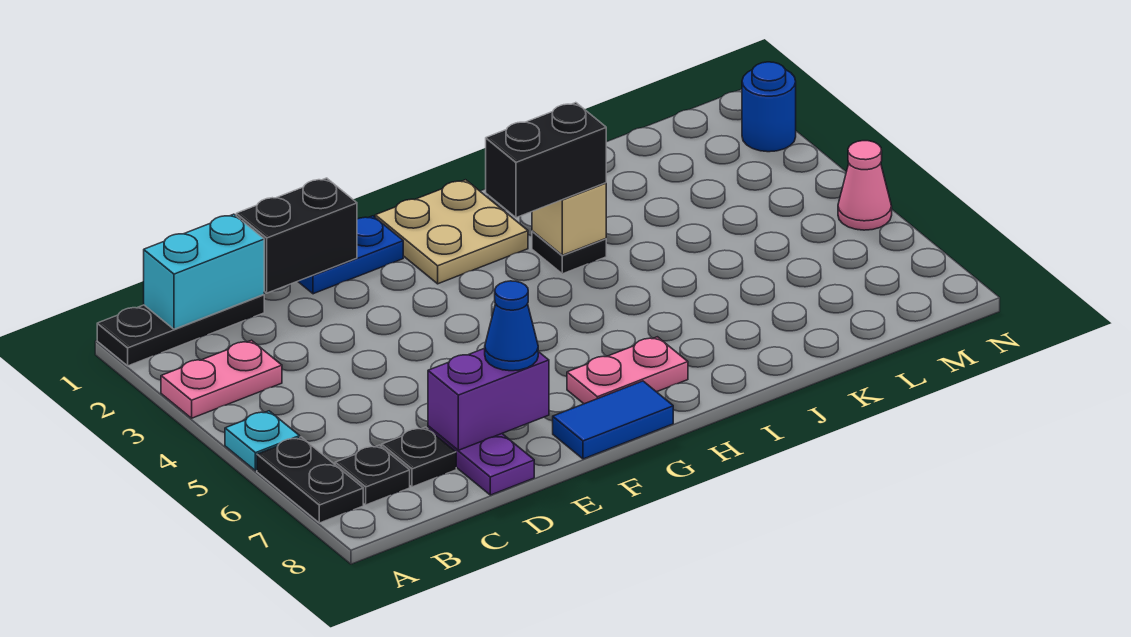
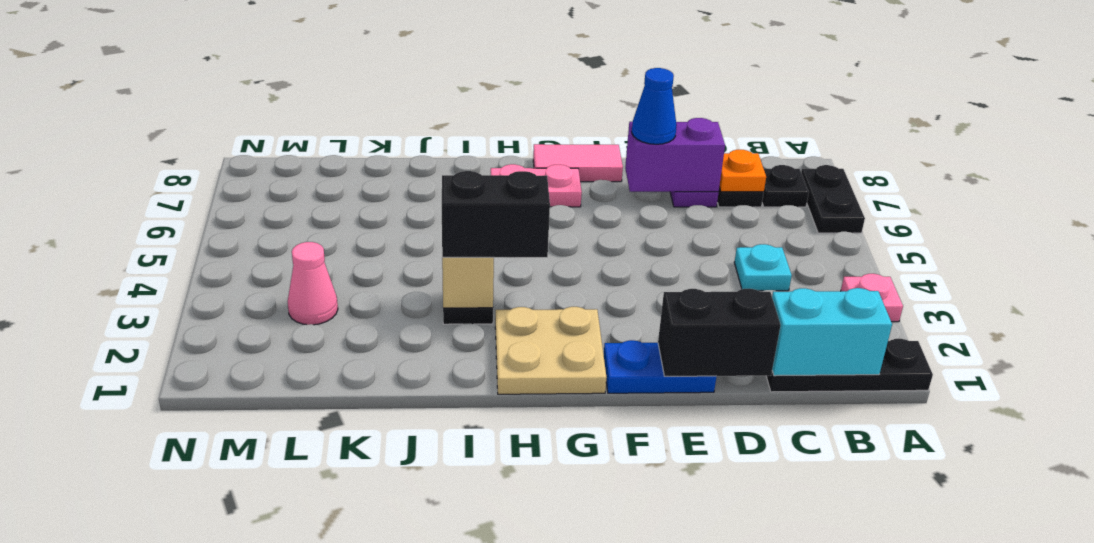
pink 1x2 plate [161,340,282,418] -> pink 1x1 plate [841,274,903,322]
cyan 1x1 plate [225,411,300,471] -> cyan 1x1 plate moved to [734,244,792,291]
none -> orange 1x1 plate [719,150,766,192]
blue 1x2 tile [553,381,673,459] -> pink 1x2 tile [533,144,623,182]
blue 1x1 round brick [742,62,796,152] -> none
pink 1x1 cone [838,141,892,230] -> pink 1x1 cone moved to [288,242,338,325]

